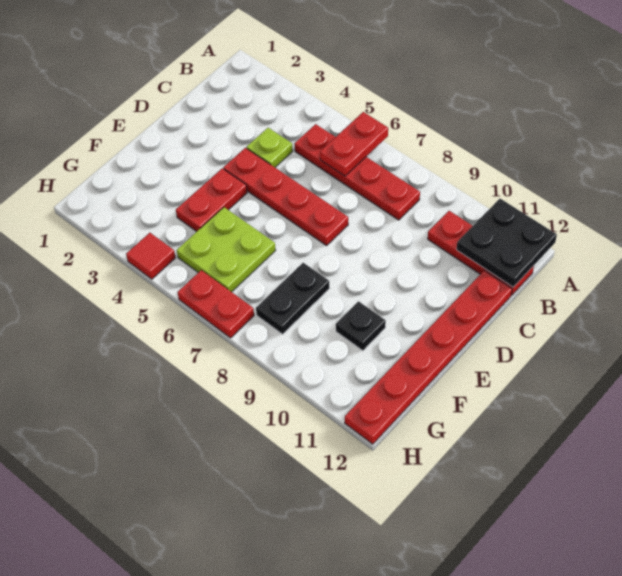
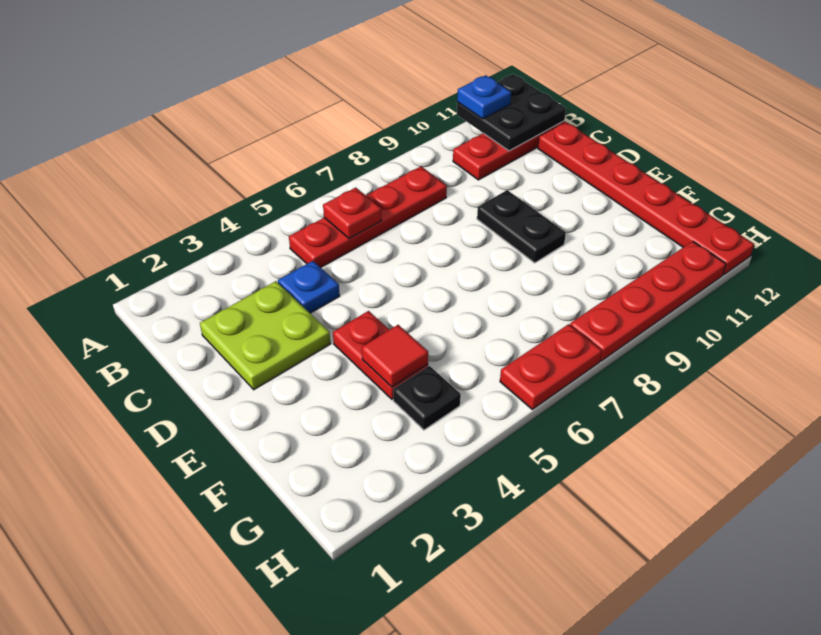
red 1x2 plate [320,112,388,176] -> red 1x1 plate [323,188,382,239]
none -> blue 1x1 plate [457,75,511,119]
lime 1x1 plate [247,128,293,167] -> blue 1x1 plate [278,261,340,313]
red 1x4 plate [223,148,348,246] -> red 1x4 plate moved to [570,241,726,361]
lime 2x2 plate [177,207,276,292] -> lime 2x2 plate moved to [200,281,331,390]
black 1x2 plate [256,263,329,334] -> black 1x2 plate moved to [477,190,566,263]
black 1x1 plate [336,301,386,351] -> black 1x1 plate moved to [393,366,461,430]
red 1x1 tile [126,233,175,279] -> red 1x1 tile moved to [362,325,428,387]

